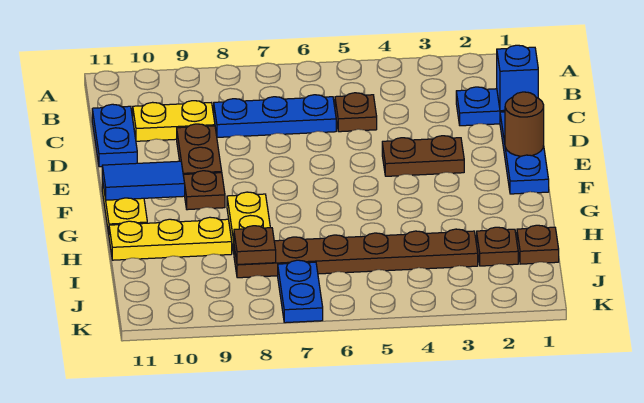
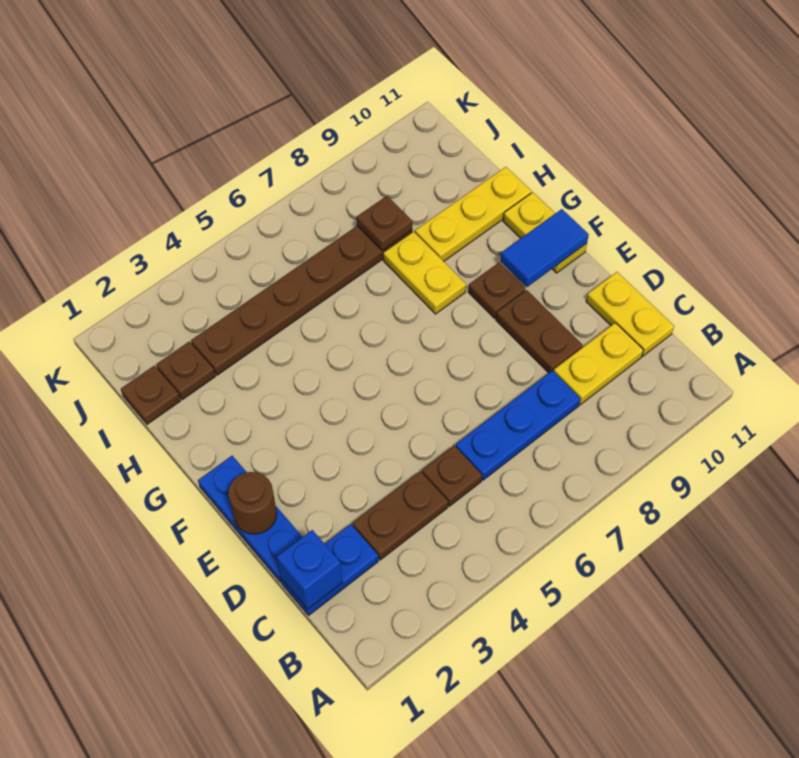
blue 1x2 plate [92,104,137,167] -> yellow 1x2 plate [586,272,674,356]
brown 1x2 plate [382,136,464,176] -> brown 1x2 plate moved to [352,471,448,560]
blue 1x2 plate [278,260,323,323] -> none

